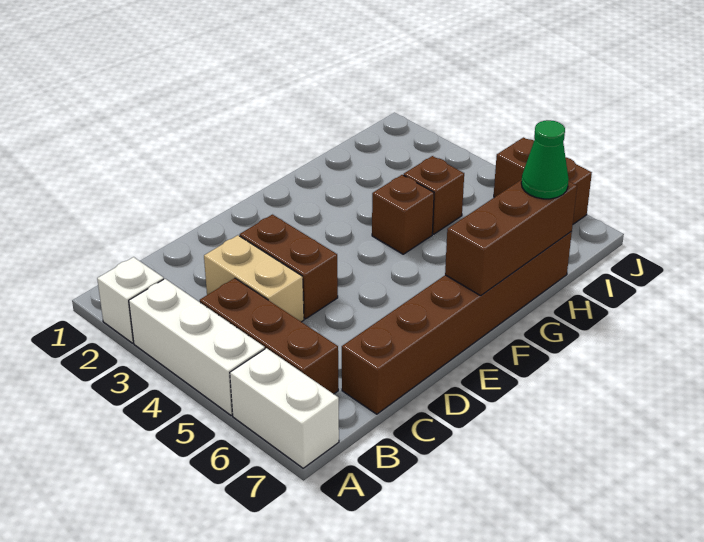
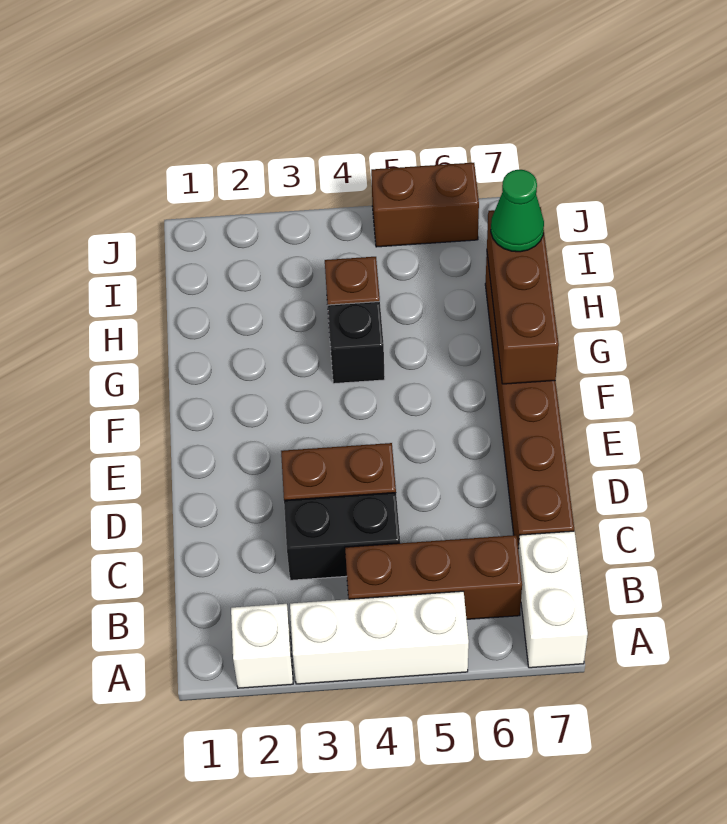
white 1x2 brick [230,348,339,468] -> white 1x2 brick turned to [518,531,588,668]
tan 1x2 brick [204,235,304,322] -> black 1x2 brick [284,493,400,580]
brown 1x1 brick [372,175,434,254] -> black 1x1 brick [328,301,385,384]

